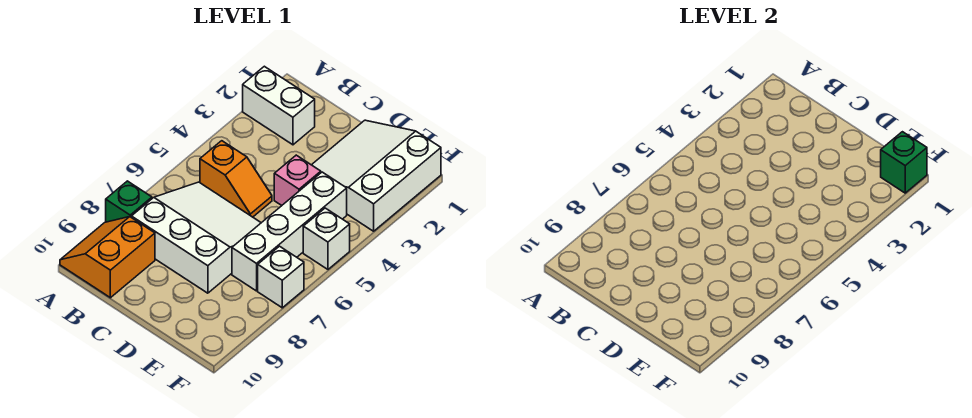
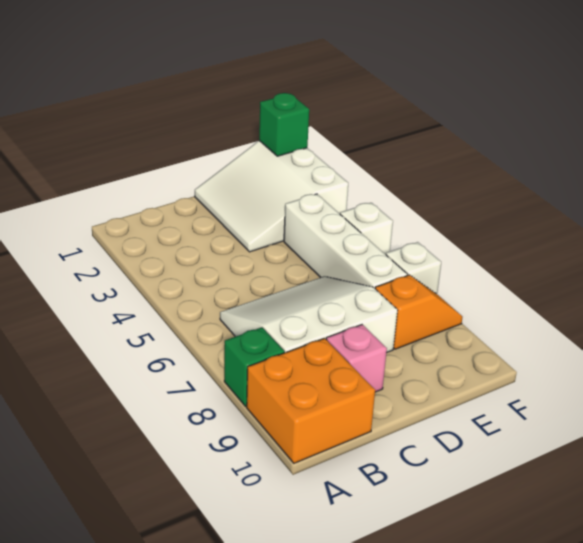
white 1x2 brick [243,66,315,145] -> none
orange 2x2 slope [60,217,155,298] -> orange 2x2 brick [247,338,375,463]
orange 1x2 slope [200,141,272,217] -> orange 1x2 slope moved to [375,275,462,349]
pink 1x1 brick [274,155,321,205] -> pink 1x1 brick moved to [326,325,387,392]

